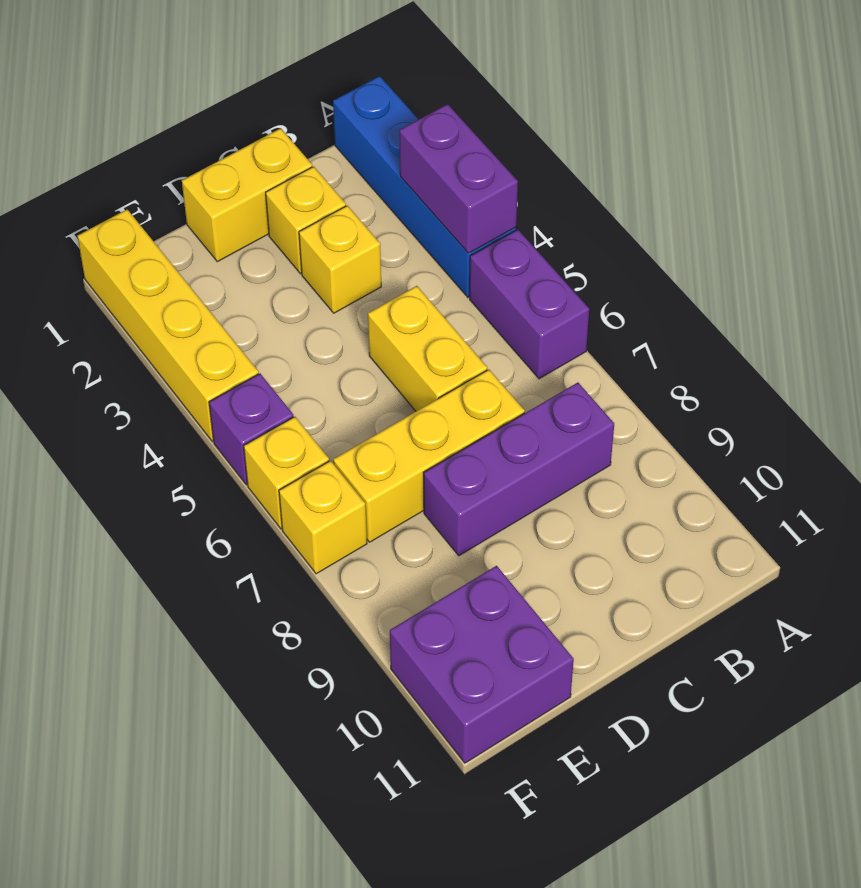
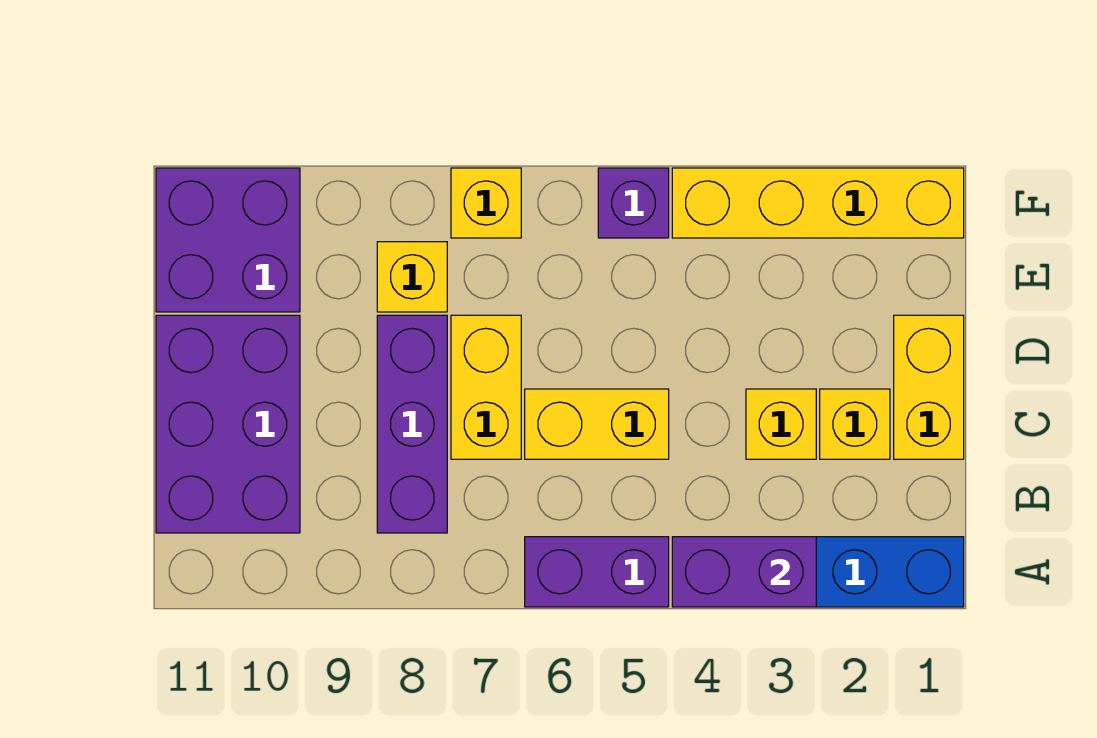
none -> purple 2x3 brick [156,315,300,533]
yellow 1x3 brick [333,370,525,542] -> yellow 1x2 brick [451,315,521,459]
yellow 1x1 brick [244,417,329,529] -> yellow 1x1 brick moved to [377,242,447,312]

